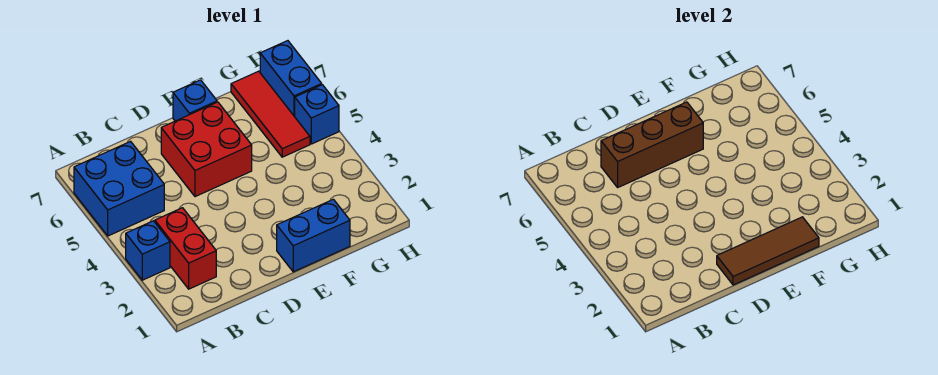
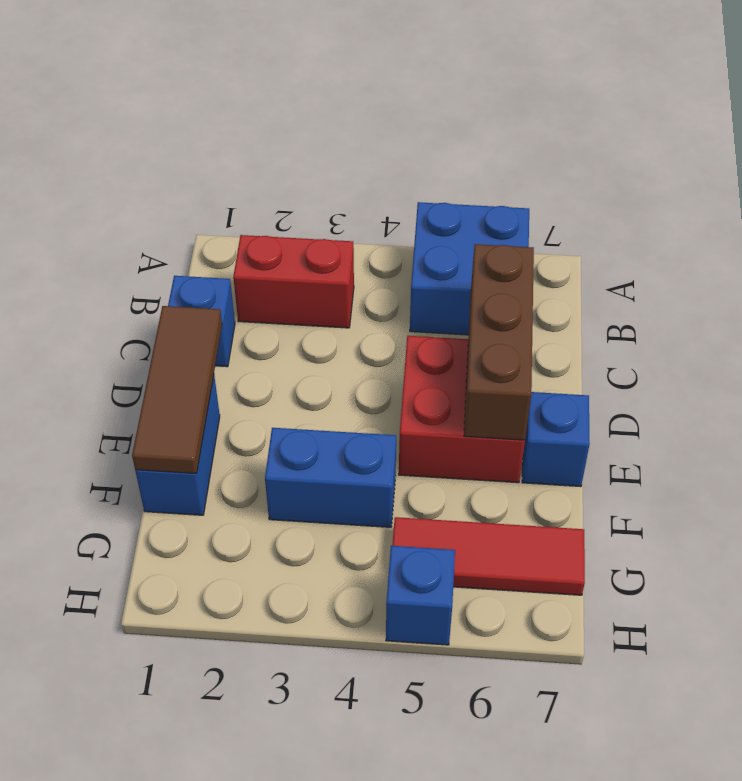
blue 1x1 brick [126,221,170,280] -> blue 1x1 brick moved to [168,276,235,367]
blue 1x2 brick [260,41,322,117] -> blue 1x2 brick moved to [265,428,396,527]

